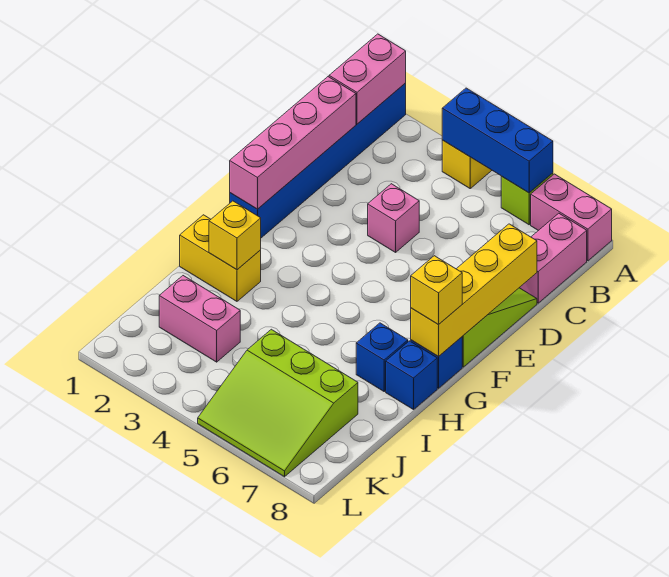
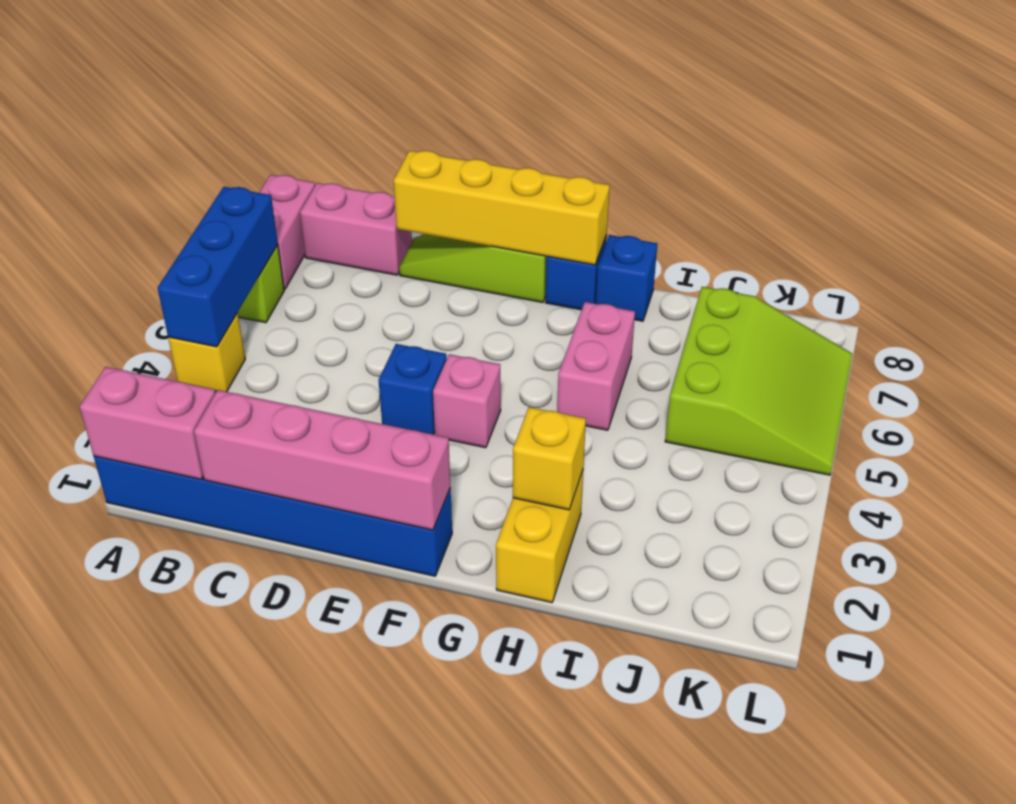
pink 1x1 brick [368,184,419,252] -> pink 1x1 brick moved to [433,354,501,448]
yellow 1x1 brick [411,256,462,325] -> none
blue 1x1 brick [356,323,408,391] -> blue 1x1 brick moved to [379,344,447,435]
pink 1x2 brick [159,276,240,362] -> pink 1x2 brick moved to [557,302,635,430]

